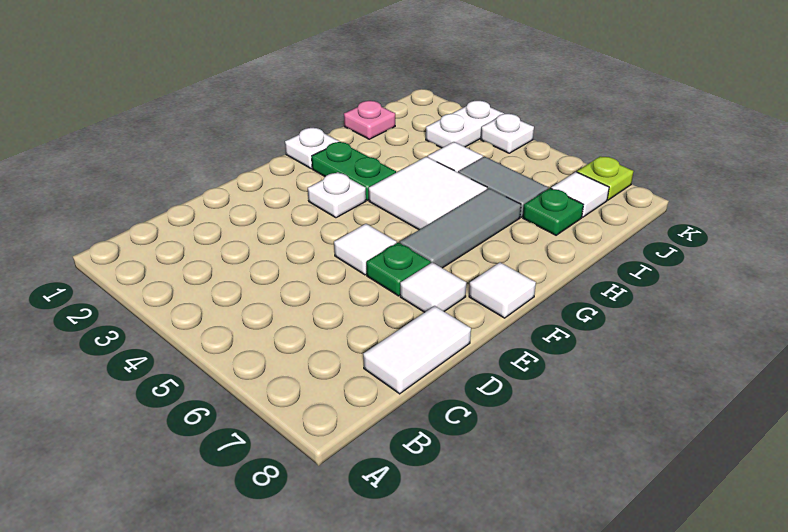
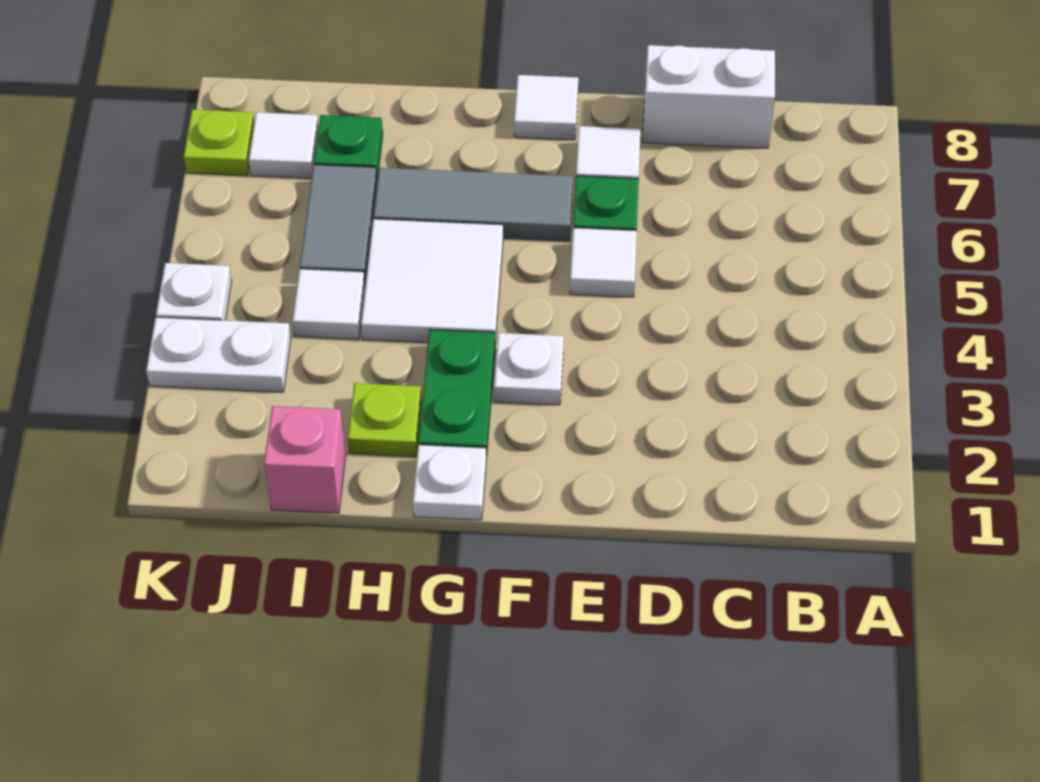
white 1x2 tile [363,306,471,394] -> white 1x2 brick [643,45,775,148]
none -> lime 1x1 plate [348,383,421,457]
pink 1x1 plate [344,101,395,139] -> pink 1x1 brick [264,406,346,513]

